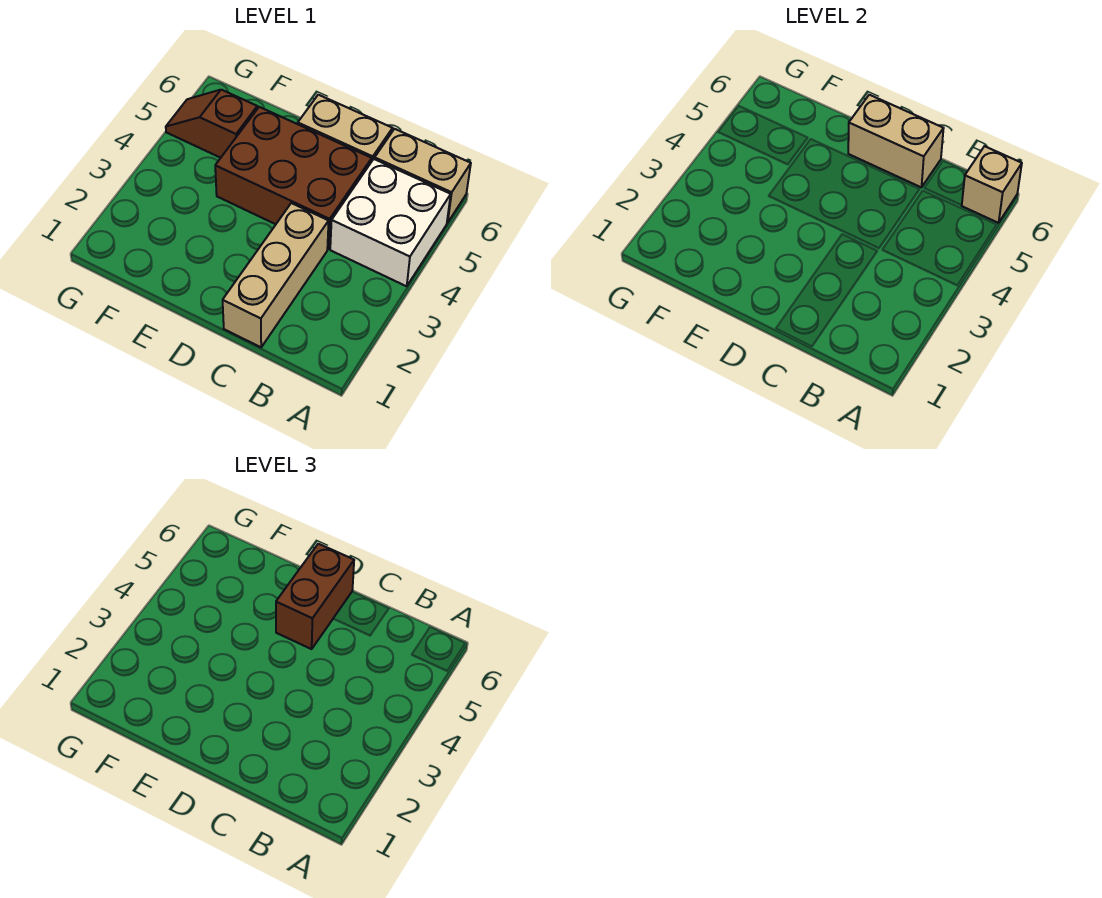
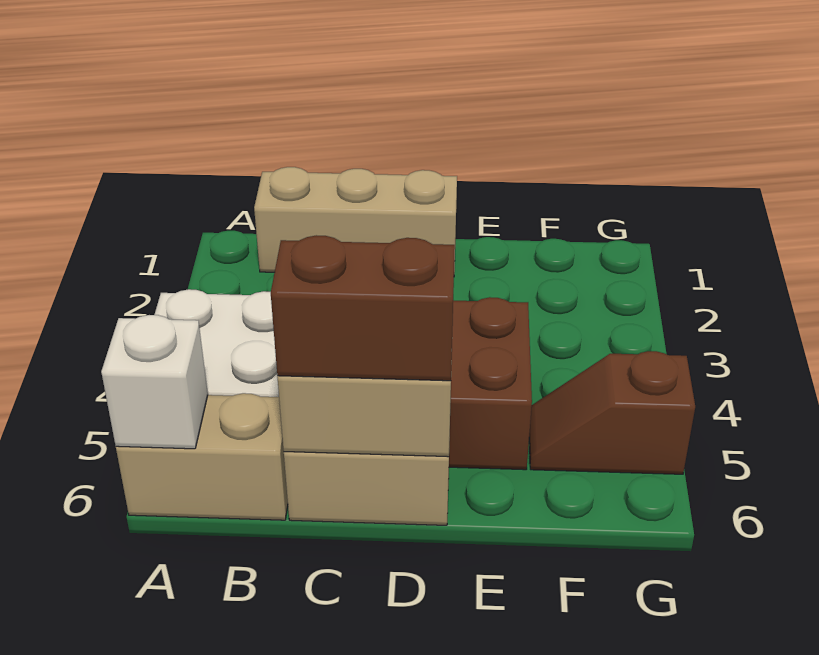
tan 1x1 brick [962,146,1022,223] -> white 1x1 brick [101,315,208,449]
tan 1x3 brick [223,203,329,347] -> tan 1x3 brick turned to [254,167,457,272]
brown 1x2 brick [276,544,354,649] -> brown 1x2 brick turned to [271,235,455,381]
brown 1x2 slope [166,90,257,158] -> brown 1x2 slope turned to [529,351,695,474]

